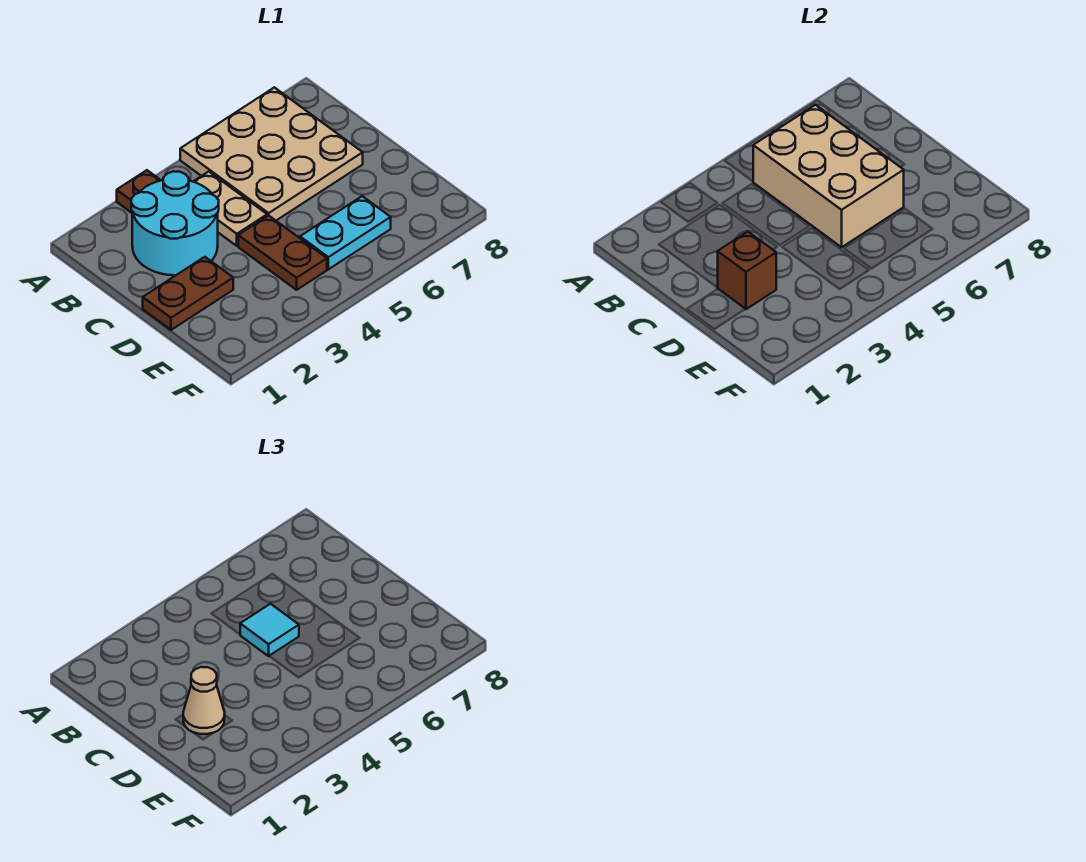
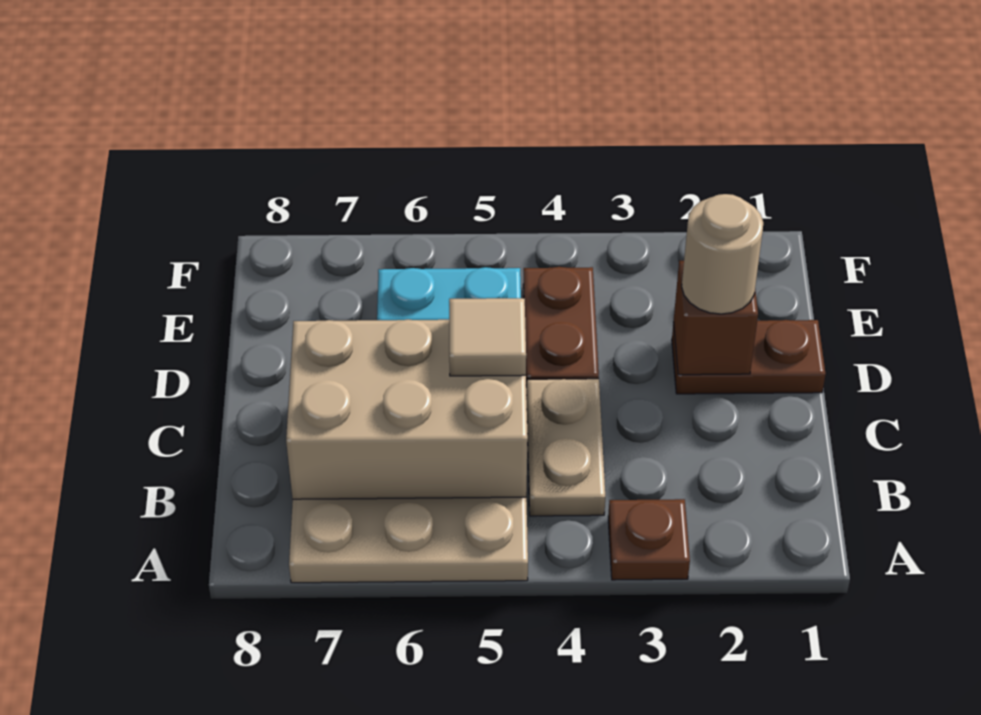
cyan 2x2 round brick [131,171,219,275] -> none
tan 2x3 brick [753,105,904,247] -> tan 2x3 brick turned to [286,319,528,499]
cyan 1x1 tile [240,604,299,656] -> tan 1x1 tile [449,298,526,376]
tan 1x1 cone [183,667,225,734] -> tan 1x1 round brick [682,194,763,314]

